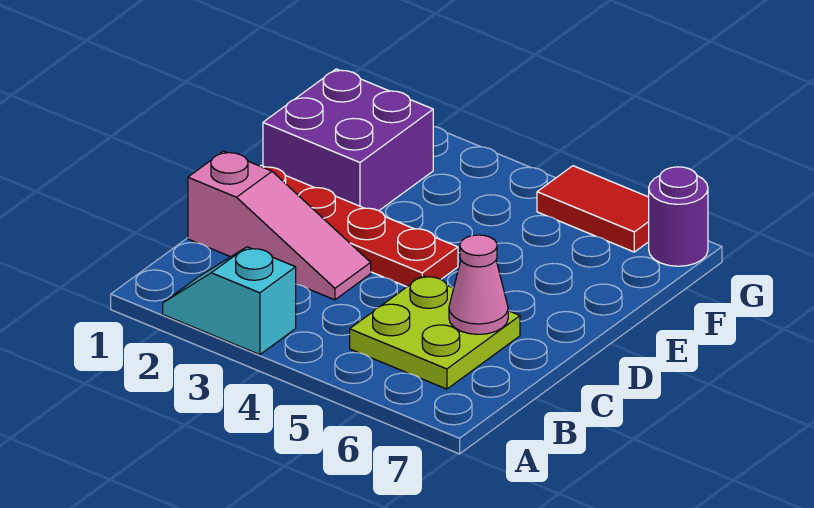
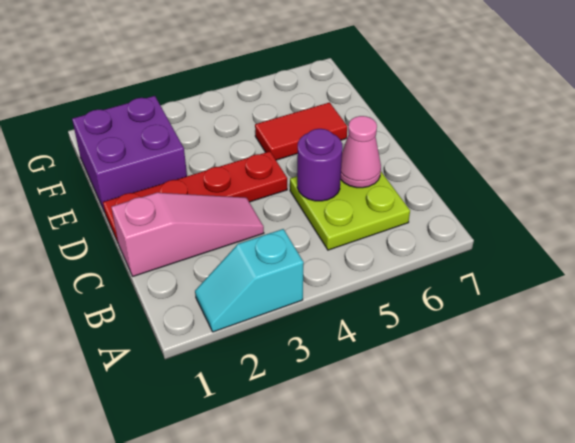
red 1x2 tile [537,166,649,252] -> red 1x2 tile moved to [255,102,347,160]
purple 1x1 round brick [649,167,708,266] -> purple 1x1 round brick moved to [297,129,342,201]

